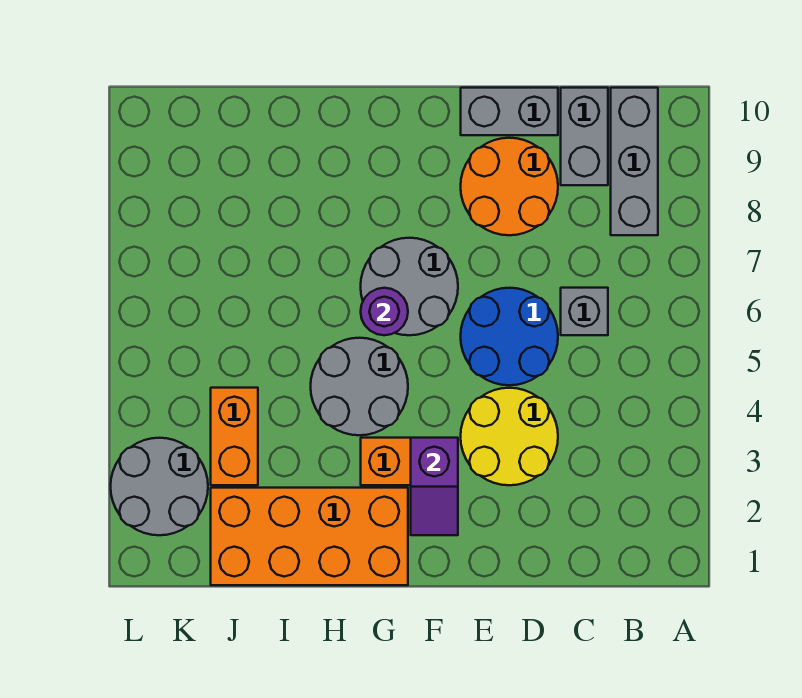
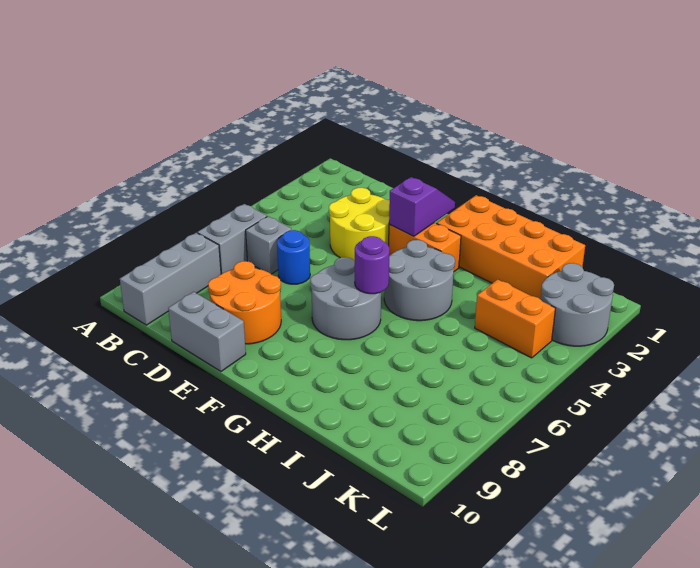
grey 1x2 brick [561,88,608,185] -> grey 1x2 brick moved to [197,204,267,274]
blue 2x2 round brick [461,288,558,385] -> blue 1x1 round brick [277,230,310,284]
orange 1x2 brick [211,388,258,485] -> orange 1x2 brick turned to [475,279,555,358]

